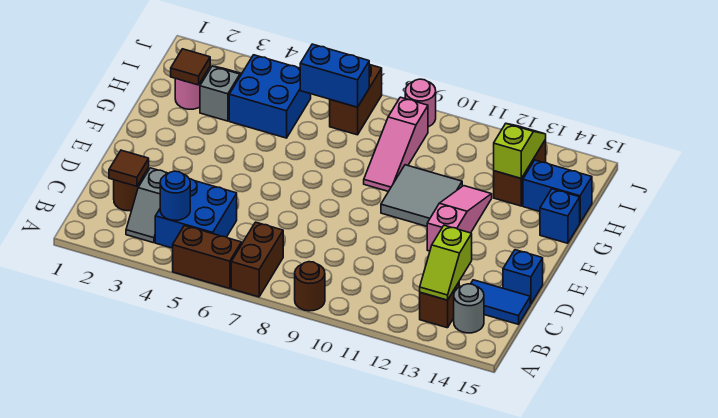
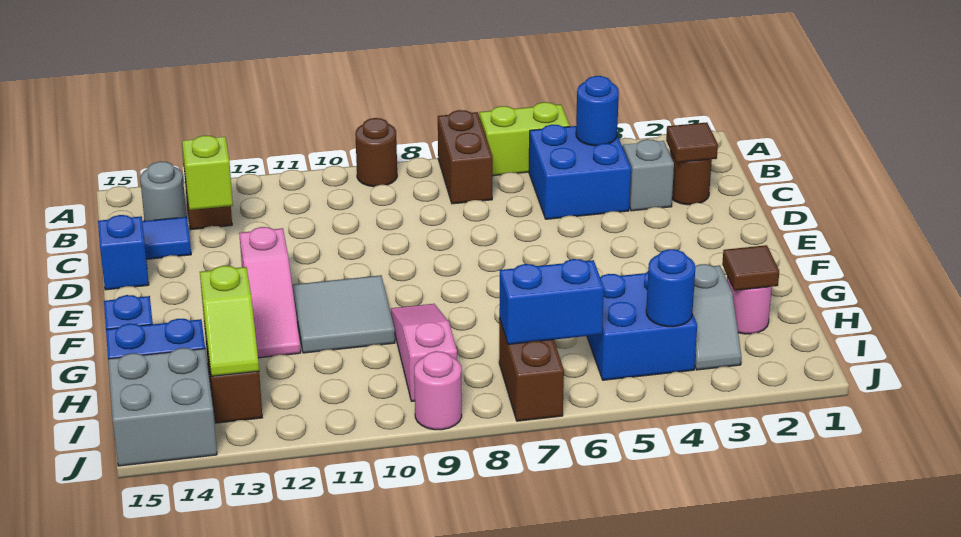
brown 1x2 brick [173,226,242,289] -> lime 1x2 brick [480,102,570,176]
none -> blue 1x1 round brick [646,249,695,327]
none -> grey 2x2 brick [108,348,217,466]

